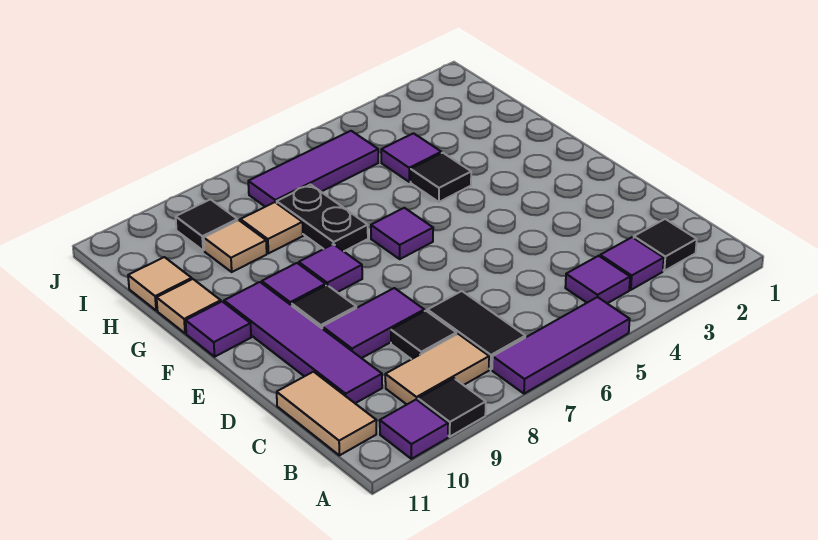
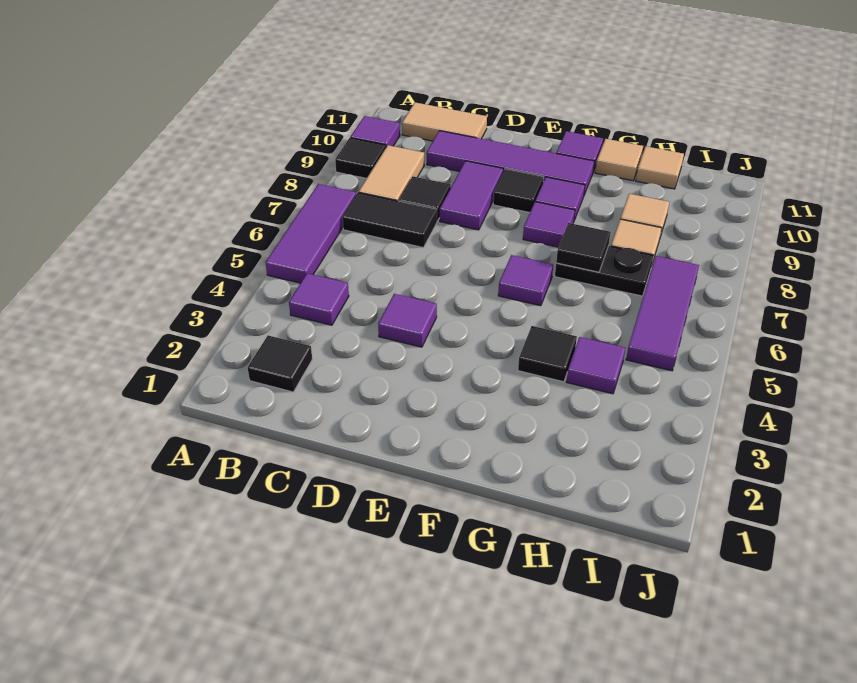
purple 1x1 tile [600,237,664,290] -> purple 1x1 tile moved to [378,294,437,347]
black 1x1 tile [176,199,237,251] -> black 1x1 tile moved to [556,223,611,272]

